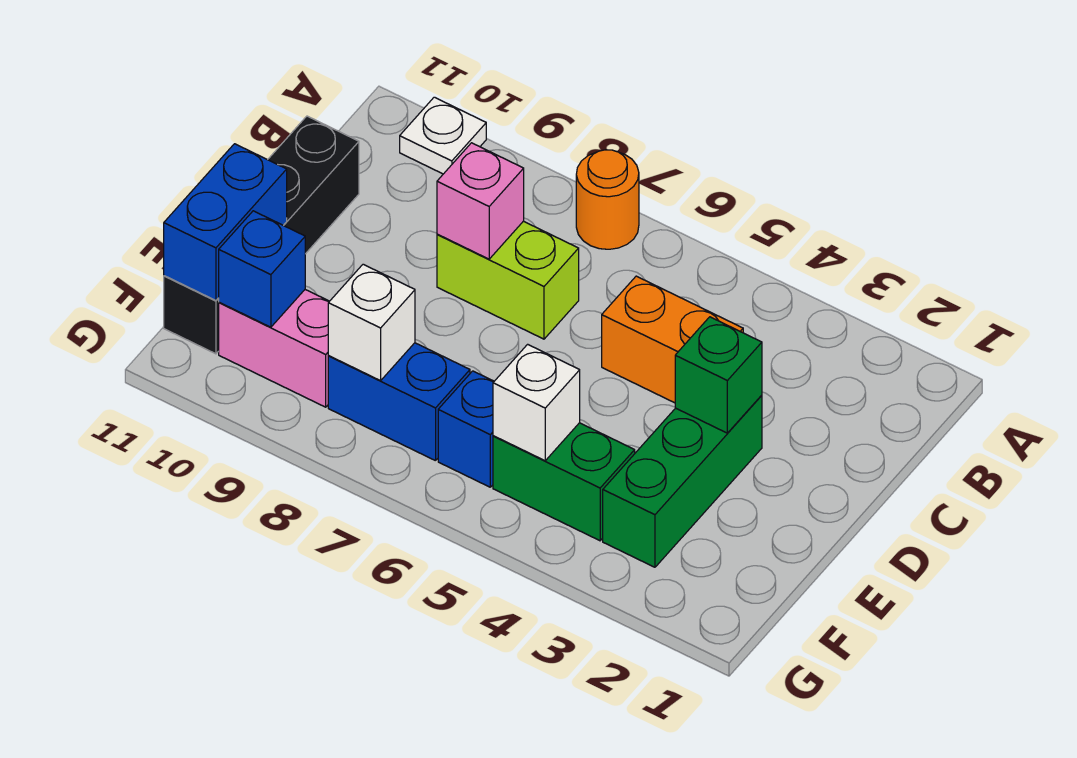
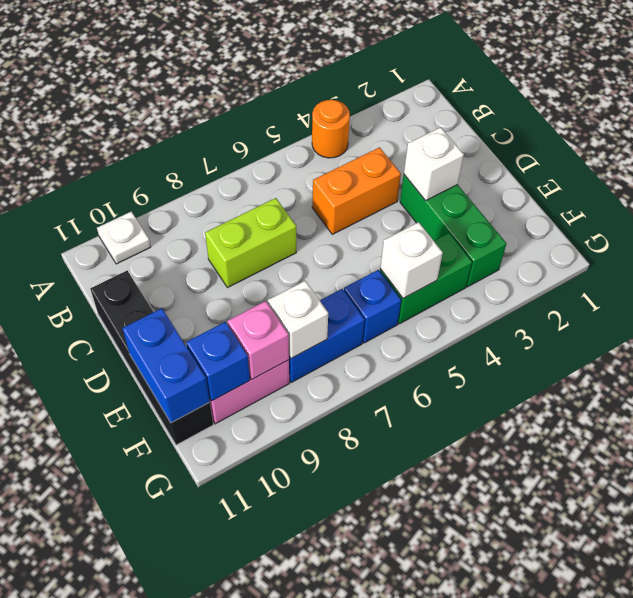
orange 1x1 round brick [576,150,639,249] -> orange 1x1 round brick moved to [312,100,350,158]
pink 1x1 brick [437,143,524,259] -> pink 1x1 brick moved to [228,301,289,379]
green 1x1 brick [675,317,762,433] -> white 1x1 brick [404,127,464,201]

